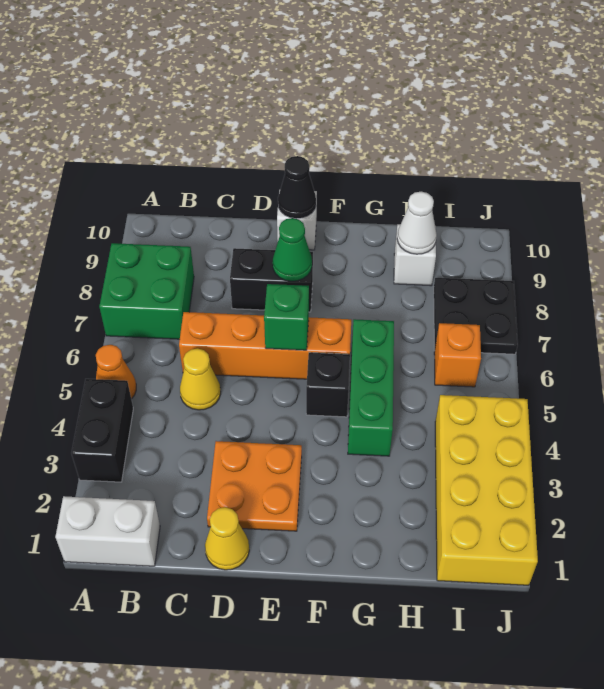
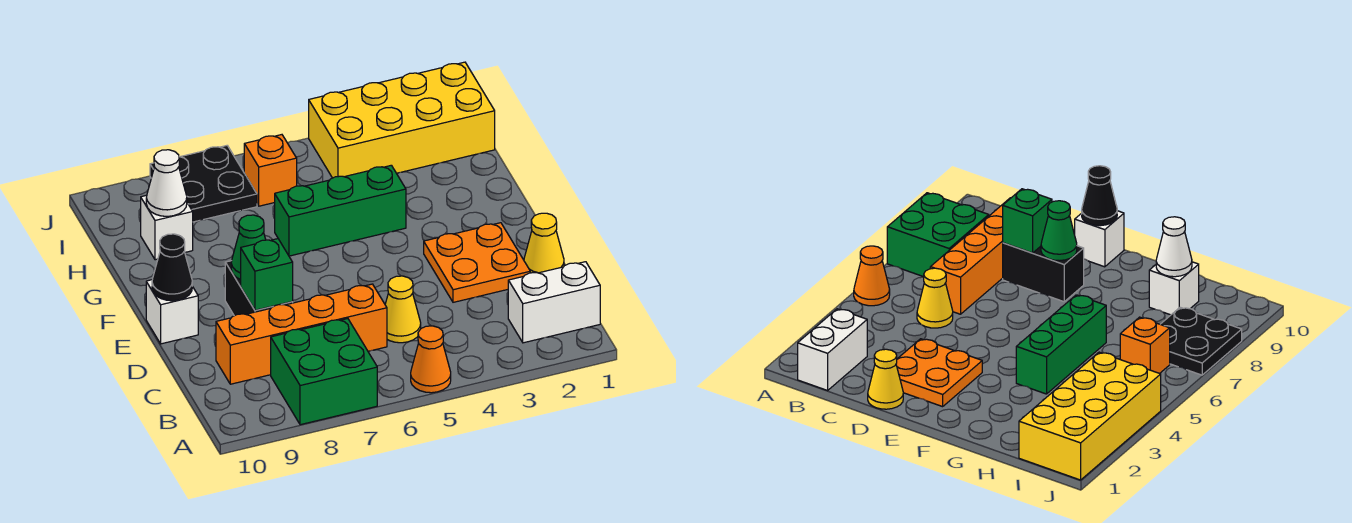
white 1x2 brick [55,496,160,566] -> white 1x2 brick turned to [508,262,600,343]
black 1x2 brick [71,379,133,482] -> none
orange 1x4 brick [179,312,351,379] -> orange 1x4 brick turned to [216,284,387,384]
green 1x1 brick [264,284,309,350] -> green 1x1 brick moved to [241,239,293,310]
black 1x1 brick [306,352,350,417] -> none

